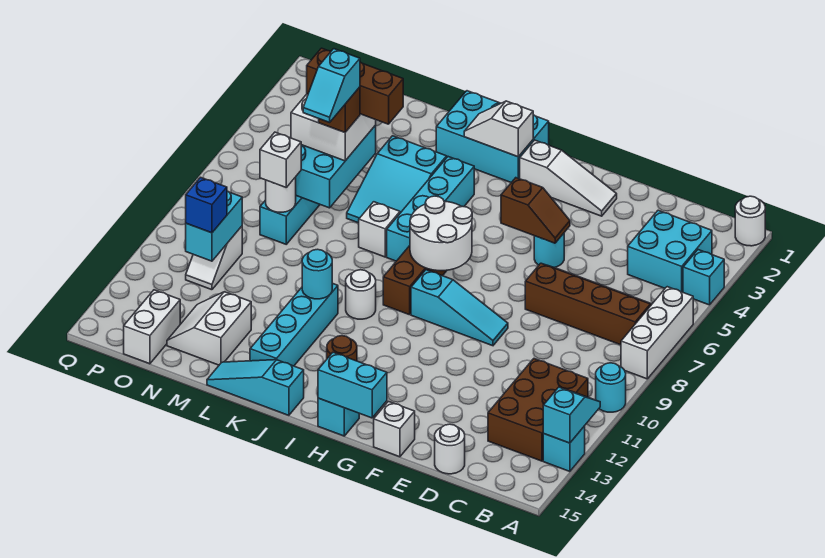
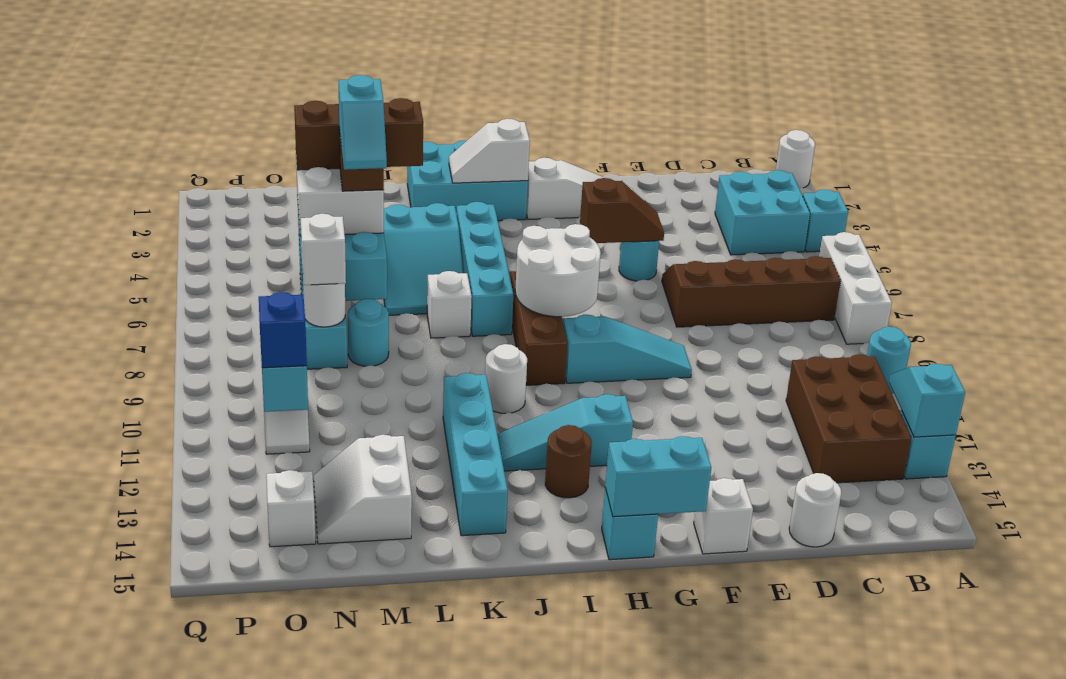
cyan 1x3 slope [207,360,304,415] -> cyan 1x3 slope moved to [497,394,633,471]
cyan 1x1 round brick [302,249,332,299] -> cyan 1x1 round brick moved to [348,299,389,366]
white 1x2 brick [124,290,180,364] -> white 1x1 brick [266,470,316,547]

